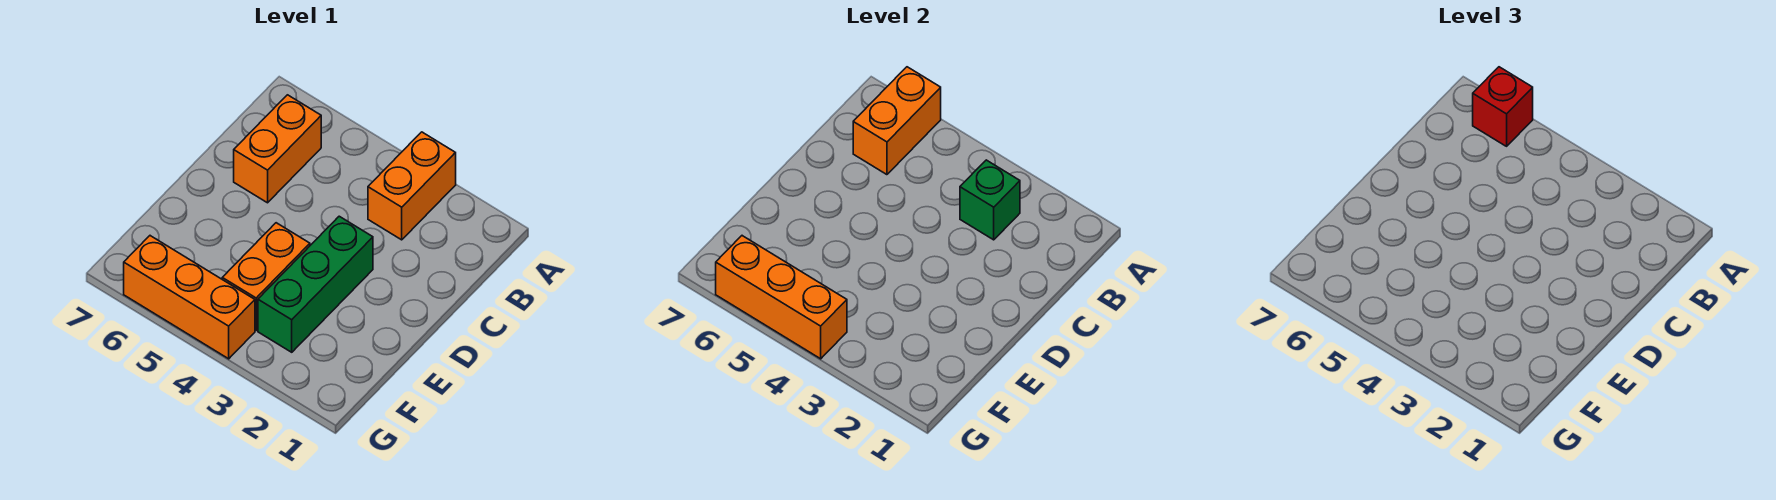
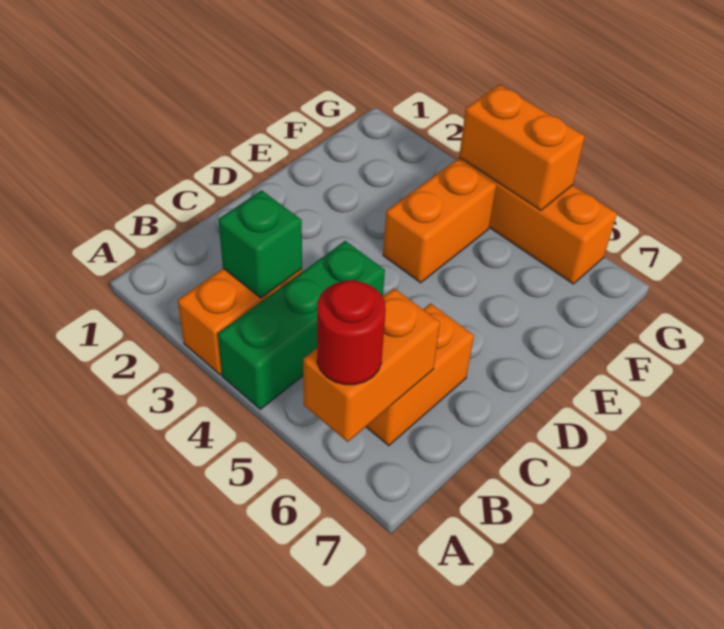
red 1x1 brick [1473,67,1533,146] -> red 1x1 round brick [317,280,386,385]
green 1x3 brick [258,216,373,352] -> green 1x3 brick moved to [218,241,385,409]
orange 1x3 brick [716,236,847,359] -> orange 1x2 brick [459,85,585,210]

